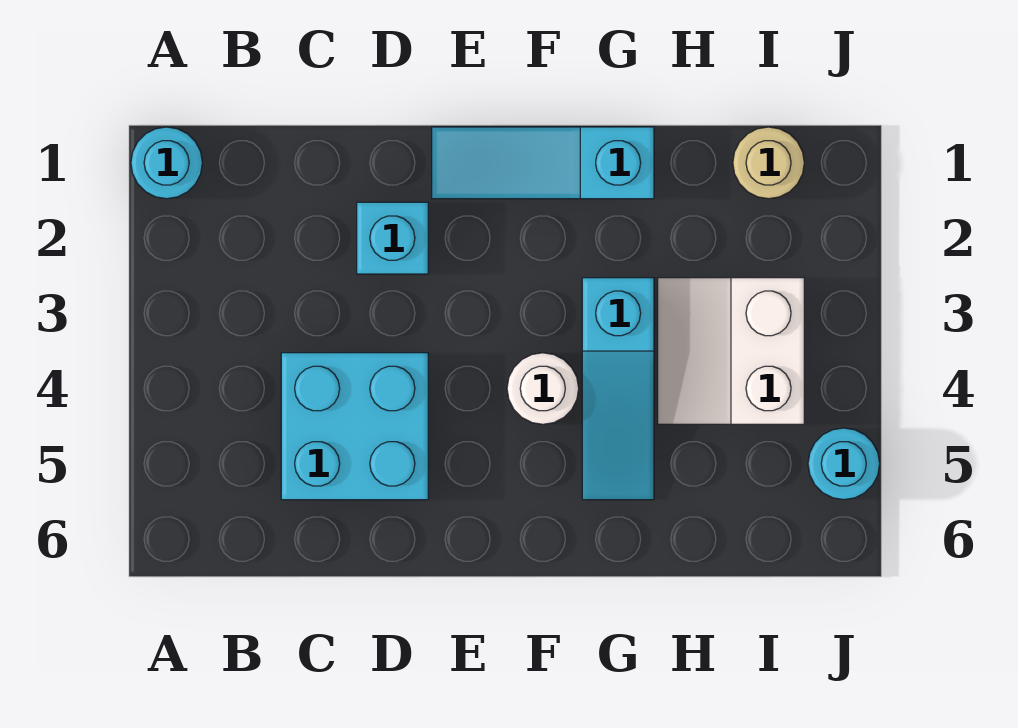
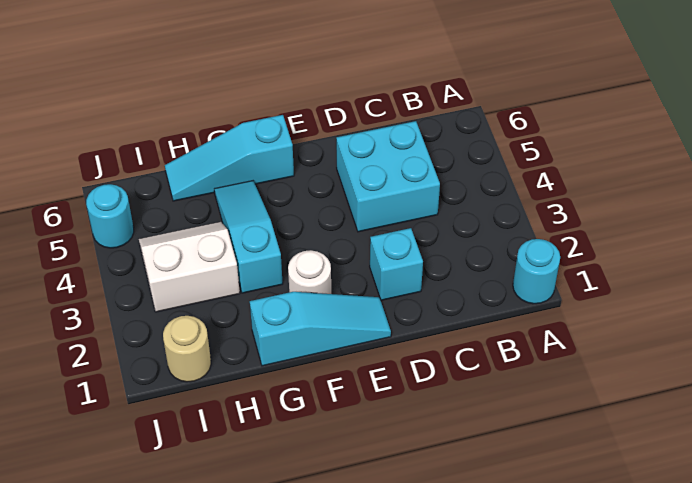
white 1x1 round brick [507,353,579,424] -> white 1x1 round brick moved to [288,250,331,294]
none -> cyan 1x3 slope [165,115,294,201]
white 2x2 slope [658,278,804,424] -> white 2x2 slope turned to [139,222,240,312]

